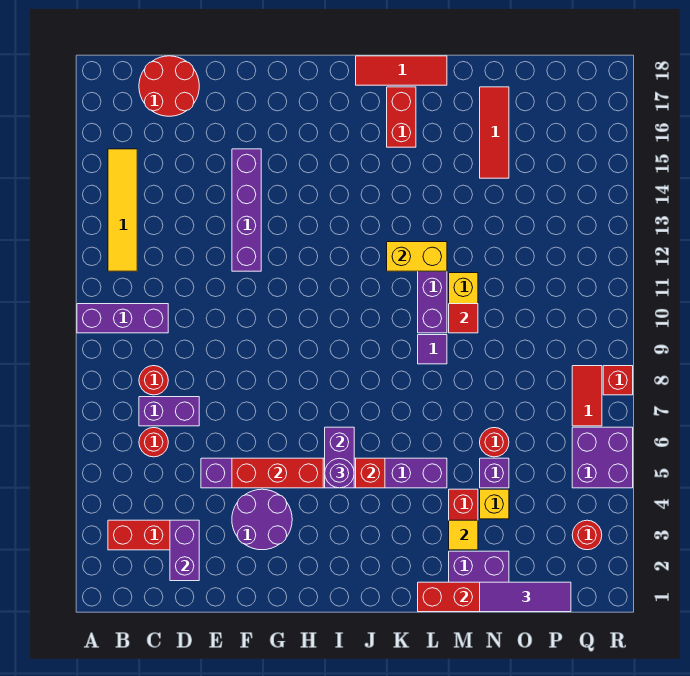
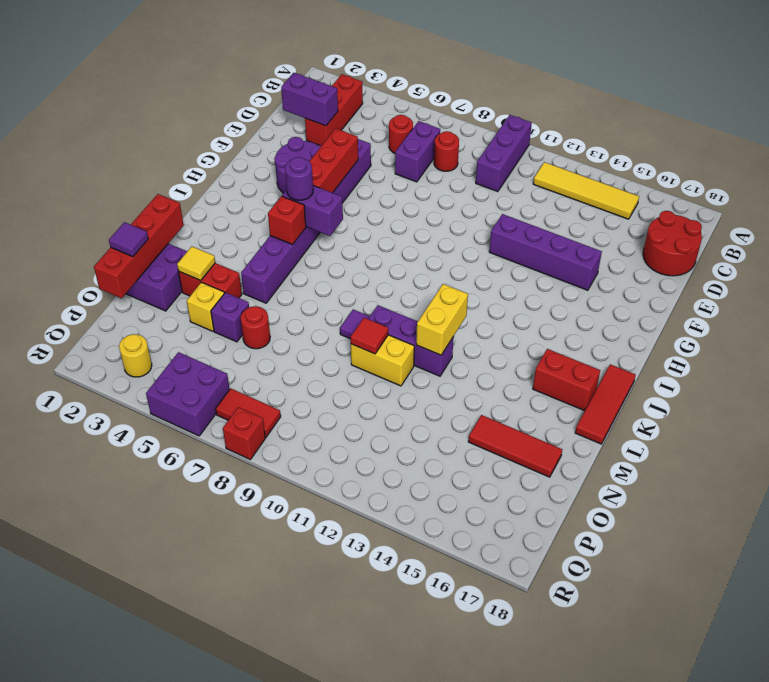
purple 1x3 tile [480,582,571,612] -> purple 1x1 tile [109,222,148,257]
red 1x1 round brick [572,520,602,550] -> yellow 1x1 round brick [119,334,152,377]

